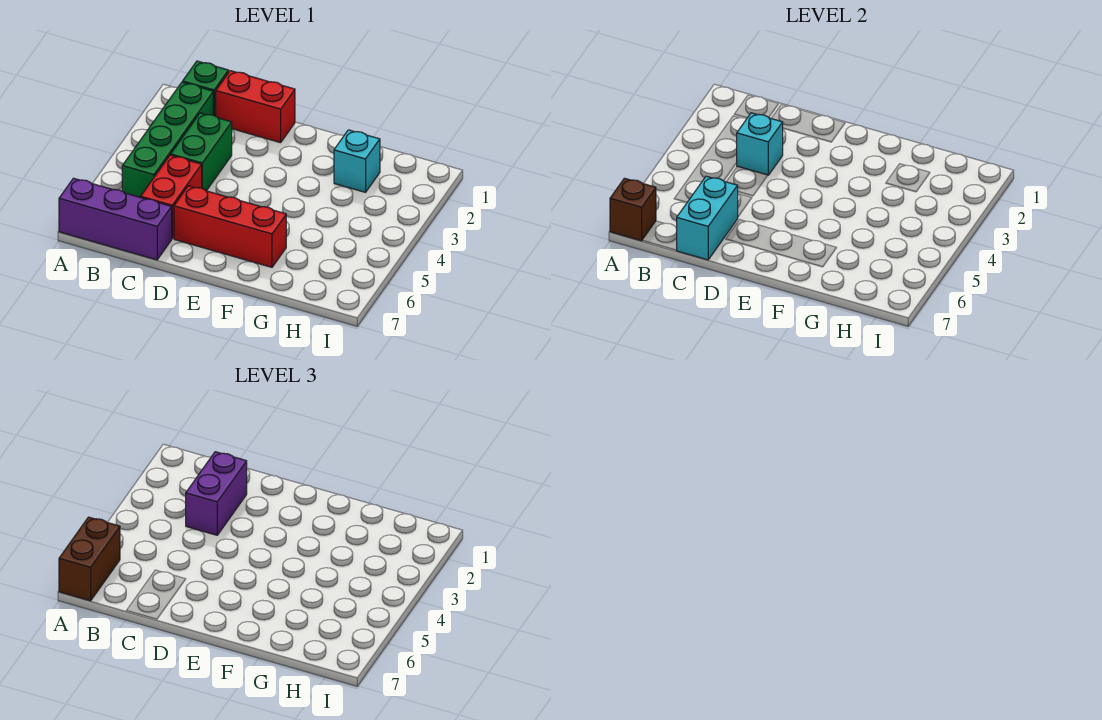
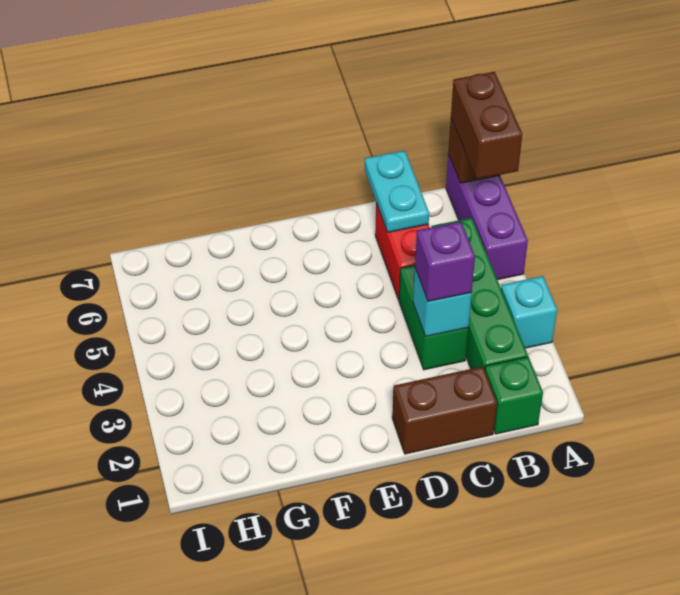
purple 1x3 brick [59,178,172,260] -> purple 1x3 brick turned to [446,155,528,280]
red 1x2 brick [216,71,295,143] -> brown 1x2 brick [392,367,497,454]
purple 1x2 brick [186,452,247,535] -> purple 1x1 brick [415,222,475,302]
cyan 1x2 brick [676,176,738,260] -> cyan 1x2 plate [365,151,429,232]
red 1x3 brick [174,186,286,267] -> none
cyan 1x1 brick [334,130,380,192] -> cyan 1x1 brick moved to [501,276,557,348]

